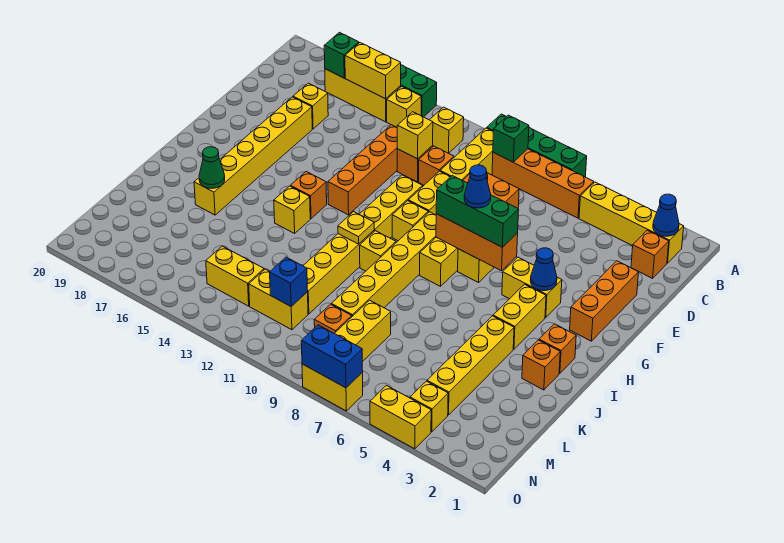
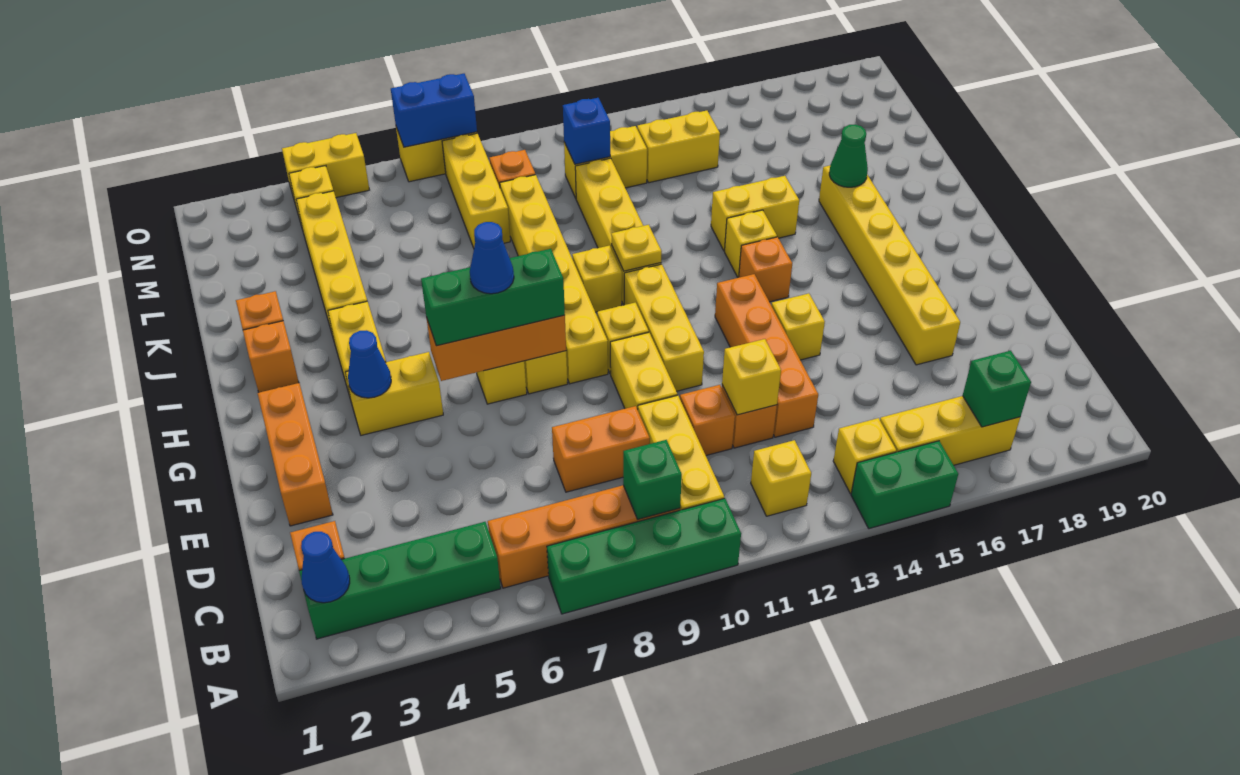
yellow 1x4 brick [579,182,684,263] -> green 1x4 brick [299,522,501,639]
yellow 1x2 brick [345,43,401,99] -> yellow 1x2 brick moved to [711,176,799,251]
yellow 1x1 brick [293,83,328,129] -> yellow 1x1 brick moved to [771,293,825,360]

